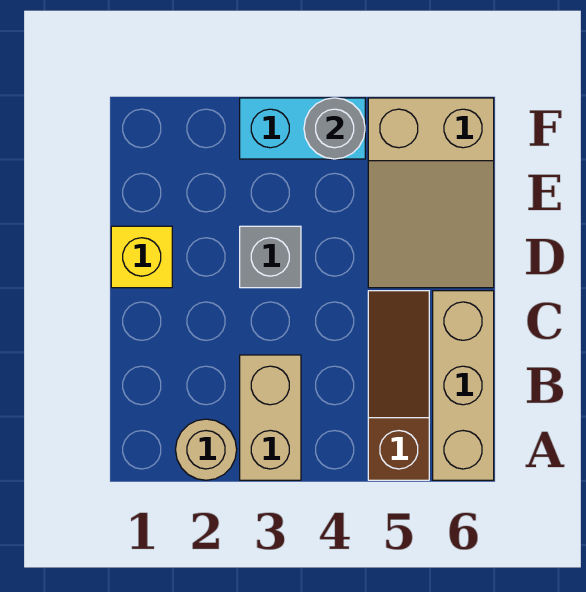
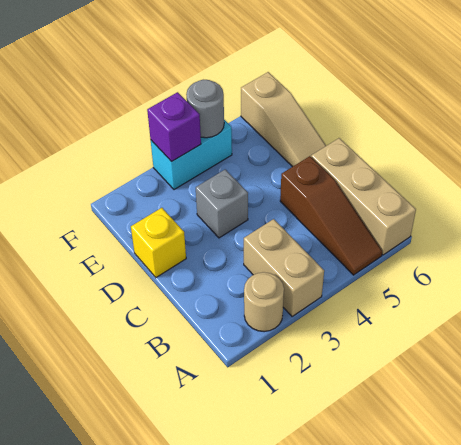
brown 1x3 slope [368,291,429,480] -> brown 1x3 slope turned to [280,156,382,275]
tan 2x3 slope [368,98,494,288] -> tan 1x3 slope [241,72,326,167]
none -> purple 1x1 brick [147,92,201,162]

